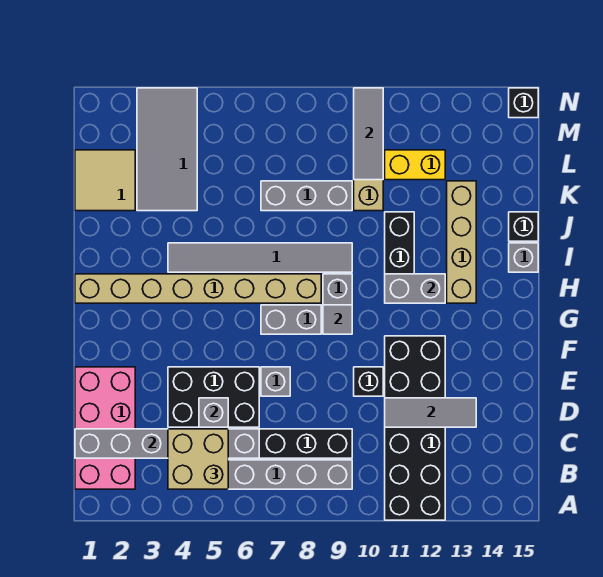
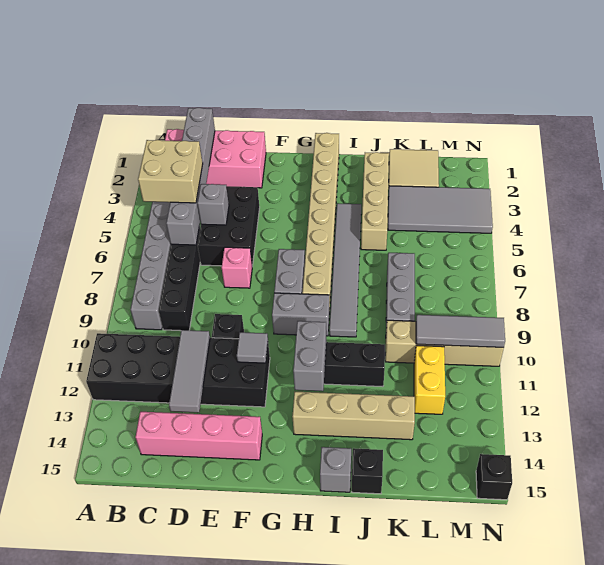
none -> pink 1x4 brick [136,412,262,460]
grey 1x1 brick [261,367,290,396] -> pink 1x1 brick [222,247,252,288]
grey 1x1 tile [323,305,352,334] -> grey 1x1 tile moved to [237,332,268,363]
none -> tan 1x4 brick [361,152,389,250]

